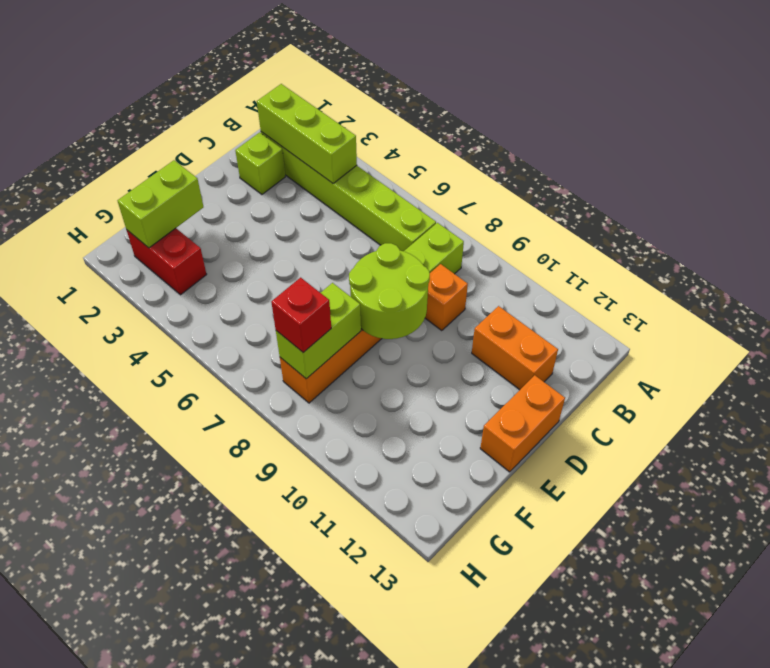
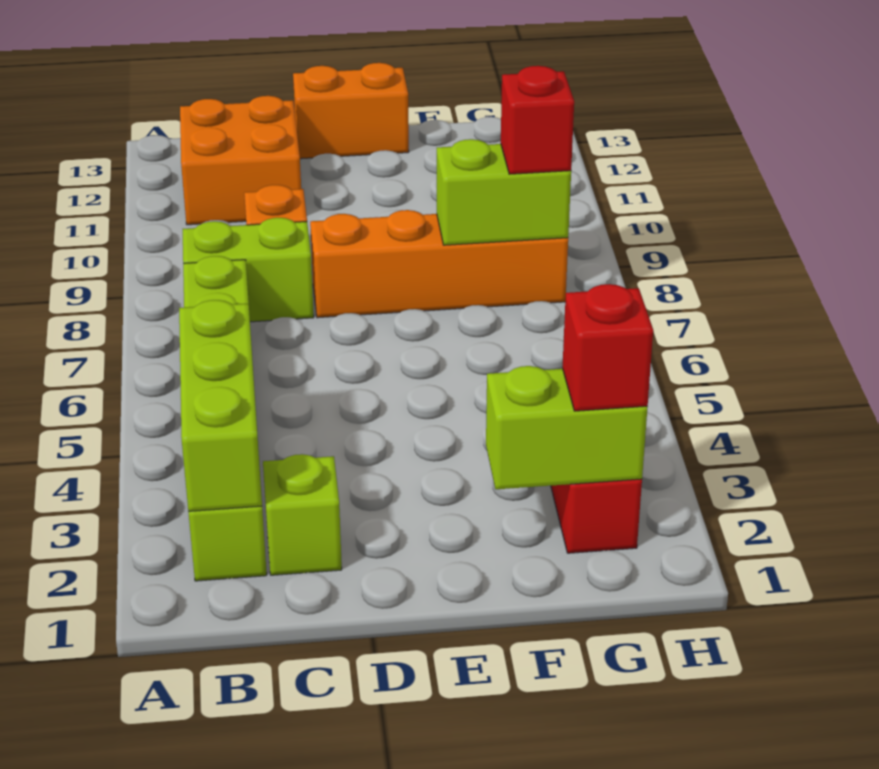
orange 1x2 brick [472,306,558,390] -> orange 2x2 brick [180,96,301,225]
lime 2x2 round brick [349,243,430,339] -> none
none -> red 1x1 brick [562,284,653,411]

